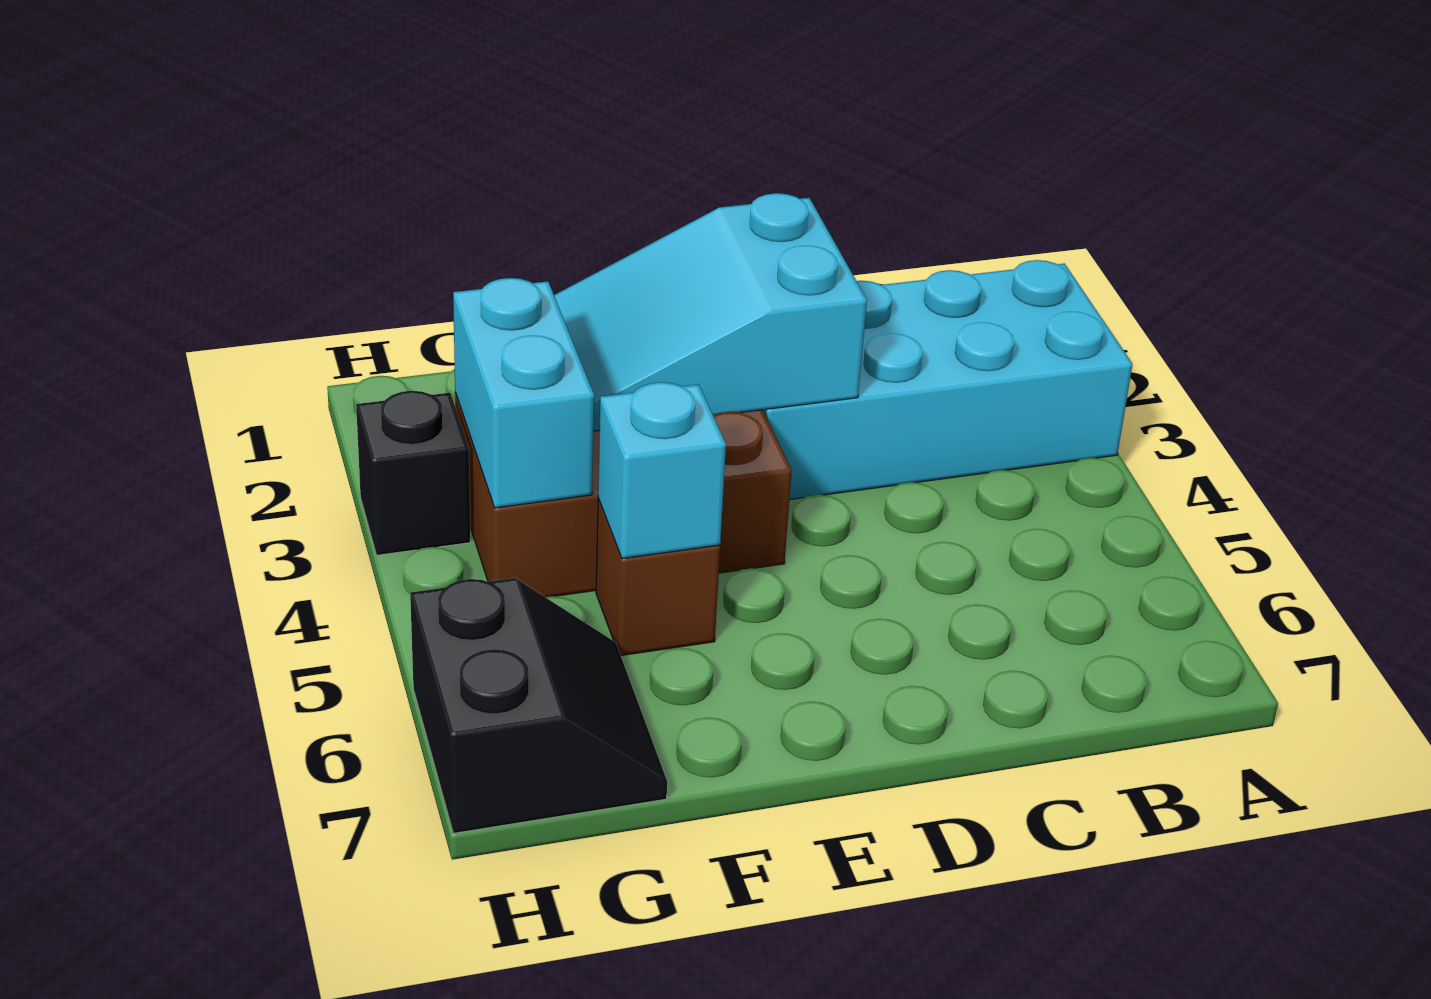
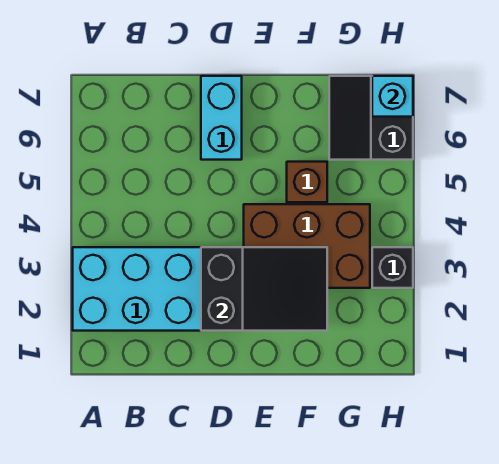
cyan 2x3 slope [554,193,867,431] -> black 2x3 slope [201,247,327,331]
cyan 1x1 brick [598,382,726,559] -> cyan 1x1 brick moved to [372,76,413,117]
cyan 1x2 brick [453,278,594,508] -> cyan 1x2 brick moved to [201,76,242,160]

